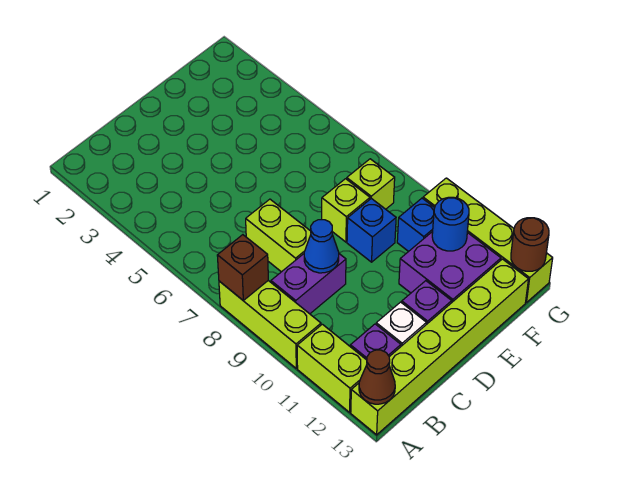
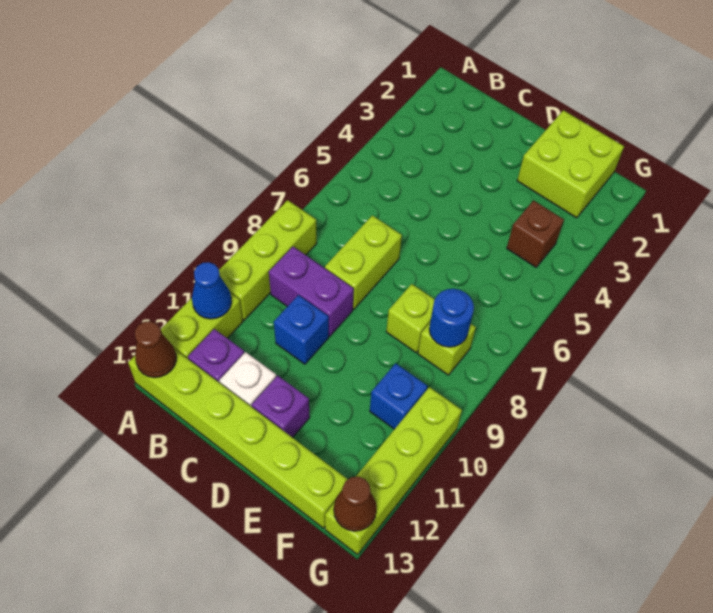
brown 1x1 brick [217,235,268,301] -> brown 1x1 brick moved to [507,200,564,267]
blue 1x1 cone [304,220,339,273] -> blue 1x1 cone moved to [192,262,232,319]
none -> lime 2x2 brick [517,110,624,218]
blue 1x1 brick [347,198,396,262] -> blue 1x1 brick moved to [274,295,329,364]
purple 2x2 brick [399,231,501,302] -> none
blue 1x1 round brick [432,197,469,251] -> blue 1x1 round brick moved to [429,289,474,347]
brown 1x1 round brick [511,218,549,271] -> brown 1x1 cone [334,476,377,531]

